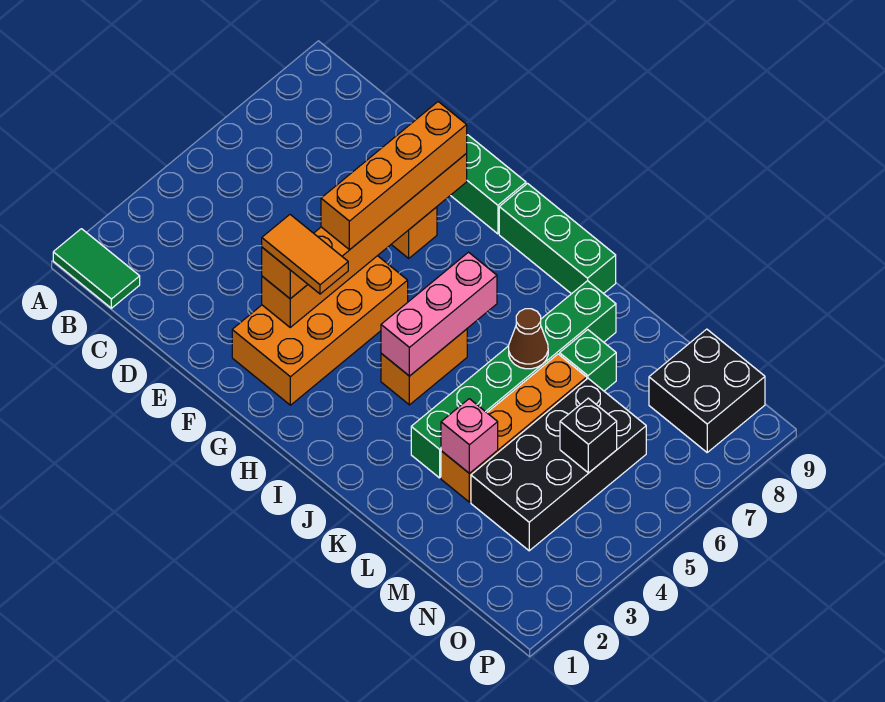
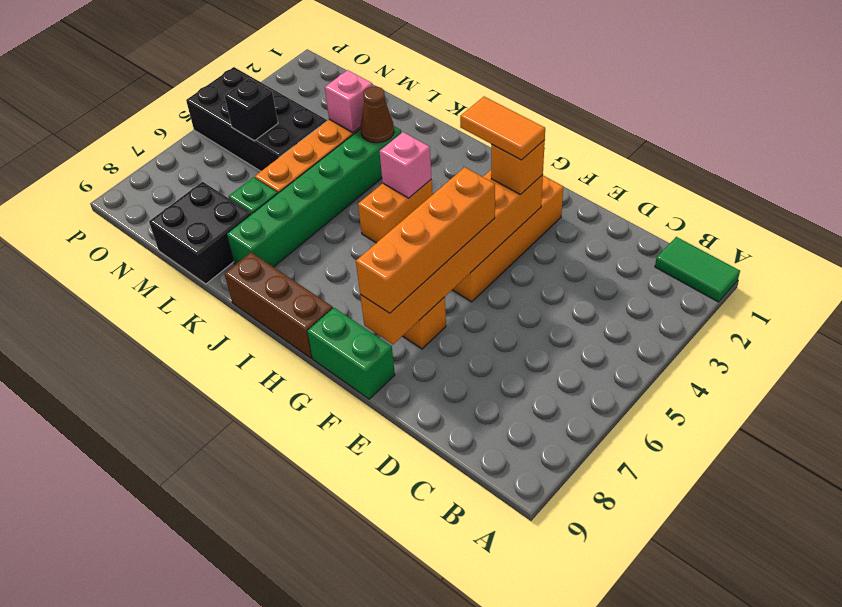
green 1x3 brick [499,184,616,294] -> brown 1x3 brick [225,252,332,358]
pink 1x3 brick [381,252,497,376] -> pink 1x1 brick [379,132,431,198]
brown 1x1 cone [509,309,548,369] -> brown 1x1 cone moved to [361,86,394,143]
black 2x4 brick [471,379,646,551] -> black 2x4 brick turned to [186,67,327,171]
black 2x2 brick [649,329,765,452] -> black 2x2 brick moved to [149,182,251,284]

